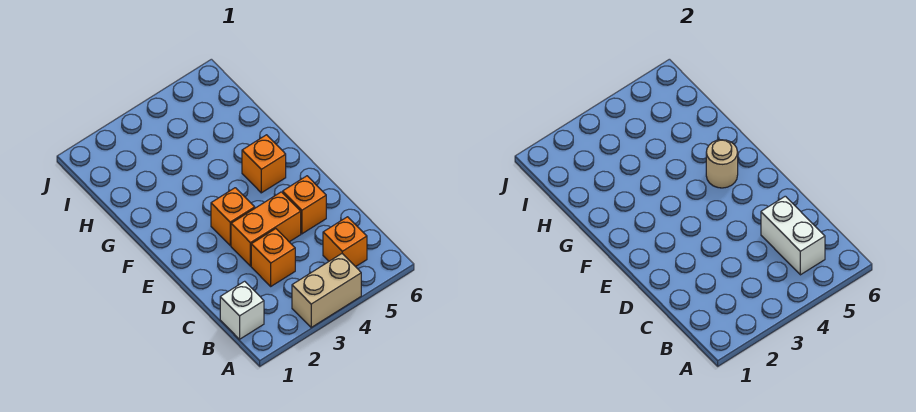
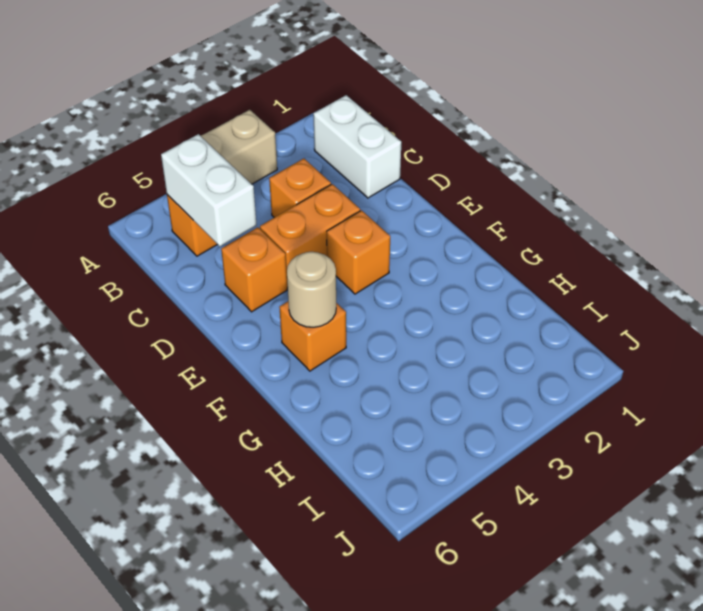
white 1x1 brick [220,281,264,339] -> white 1x2 brick [313,95,401,198]

